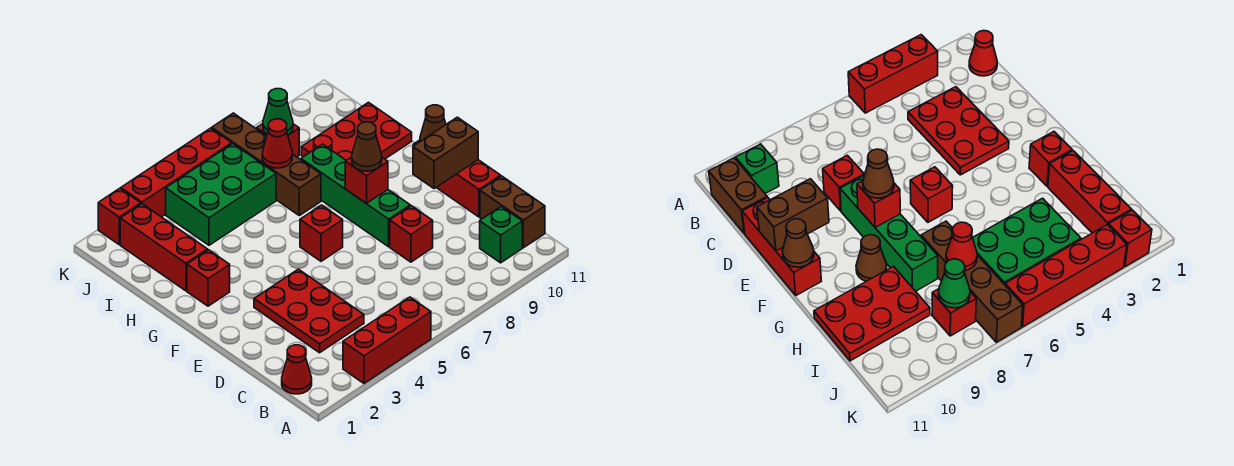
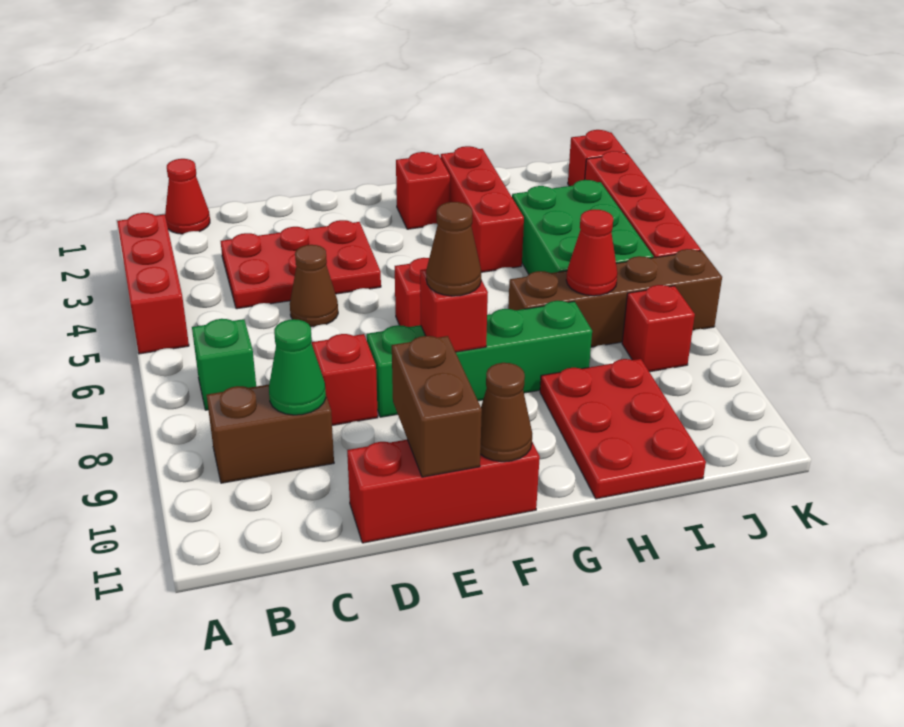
green 1x1 brick [480,207,522,263] -> green 1x1 brick moved to [192,319,256,410]
brown 1x2 brick [480,176,545,248] -> brown 1x2 brick moved to [207,385,334,483]
brown 1x1 cone [856,235,887,281] -> brown 1x1 cone moved to [290,245,338,327]
red 1x3 brick [120,204,208,291] -> red 1x3 brick turned to [441,146,524,272]
green 1x1 cone [263,89,293,135] -> green 1x1 cone moved to [269,319,326,415]

